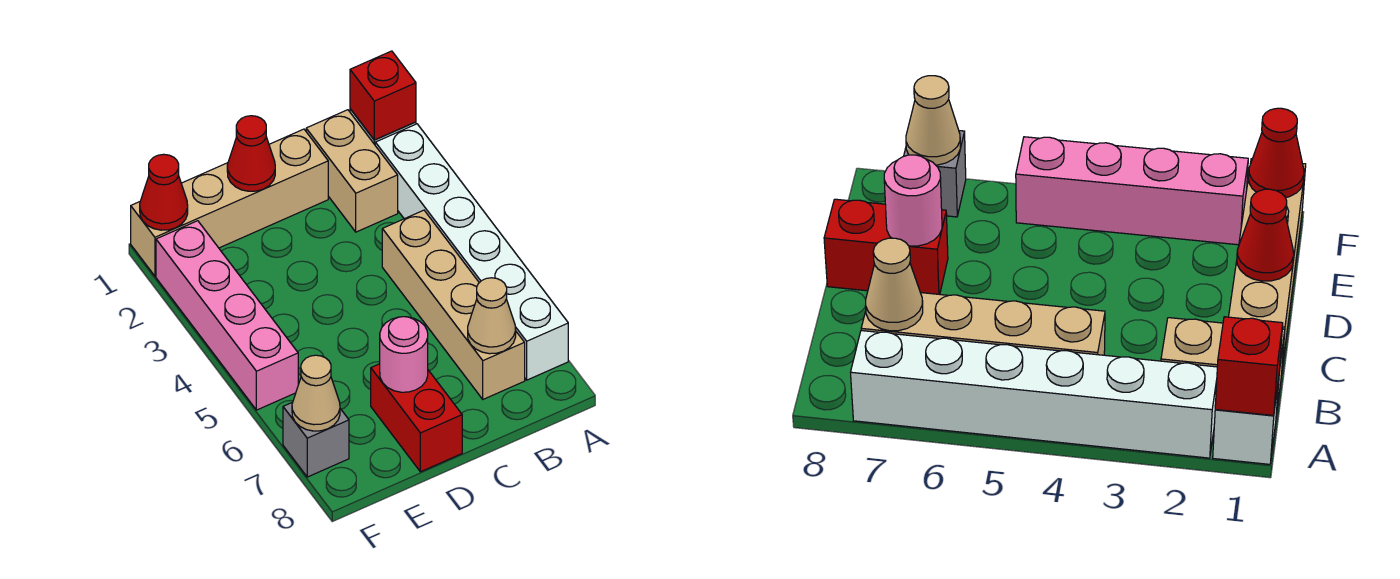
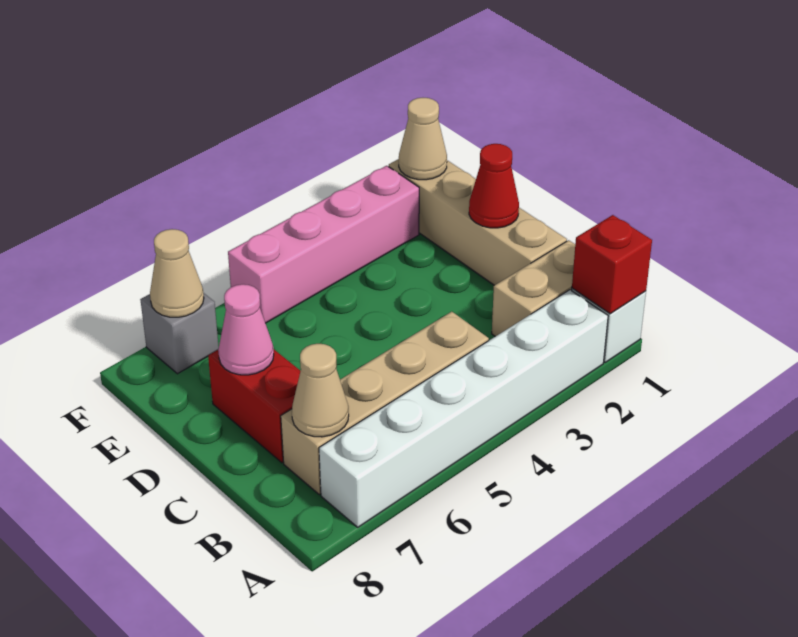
red 1x2 brick [371,364,462,472] -> red 1x2 brick turned to [208,349,300,463]
pink 1x1 round brick [380,317,428,392] -> pink 1x1 cone [218,284,274,375]
red 1x1 cone [140,154,188,230] -> tan 1x1 cone [399,98,447,180]

